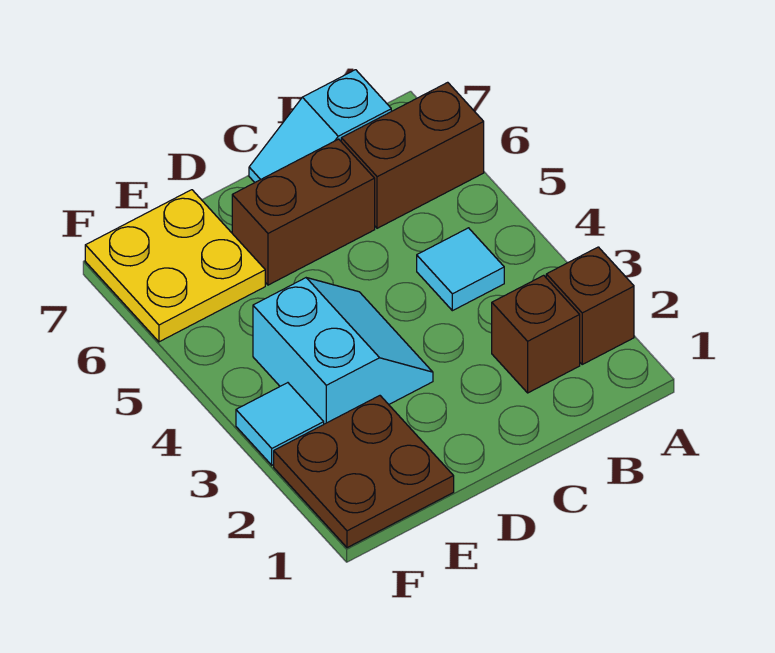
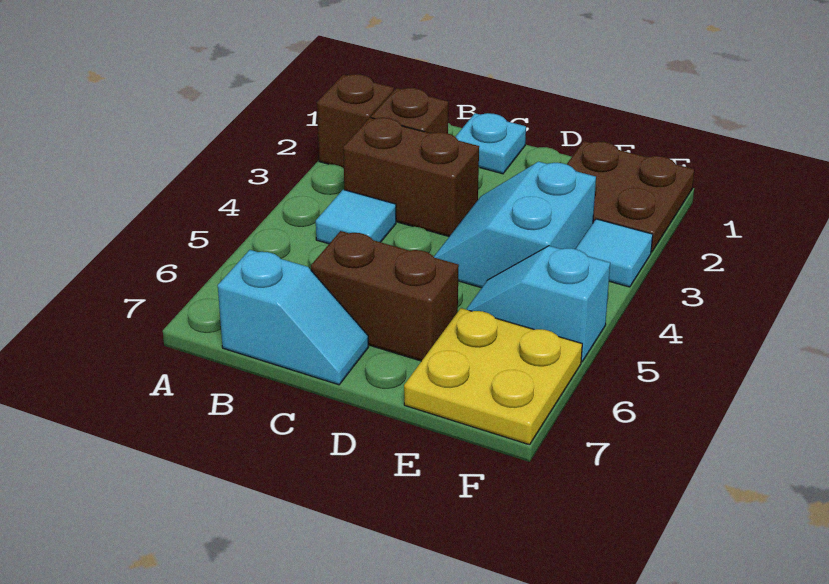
brown 1x2 brick [341,82,484,228] -> brown 1x2 brick moved to [343,118,479,236]
none -> cyan 1x1 plate [455,113,526,174]
none -> cyan 1x2 slope [466,246,610,362]

